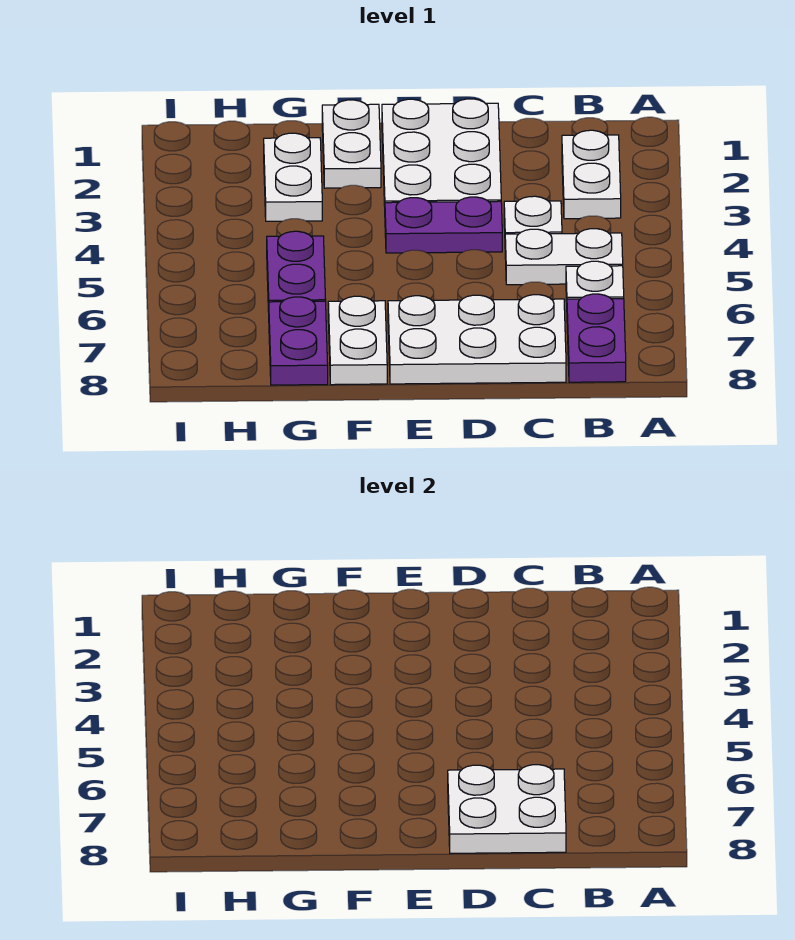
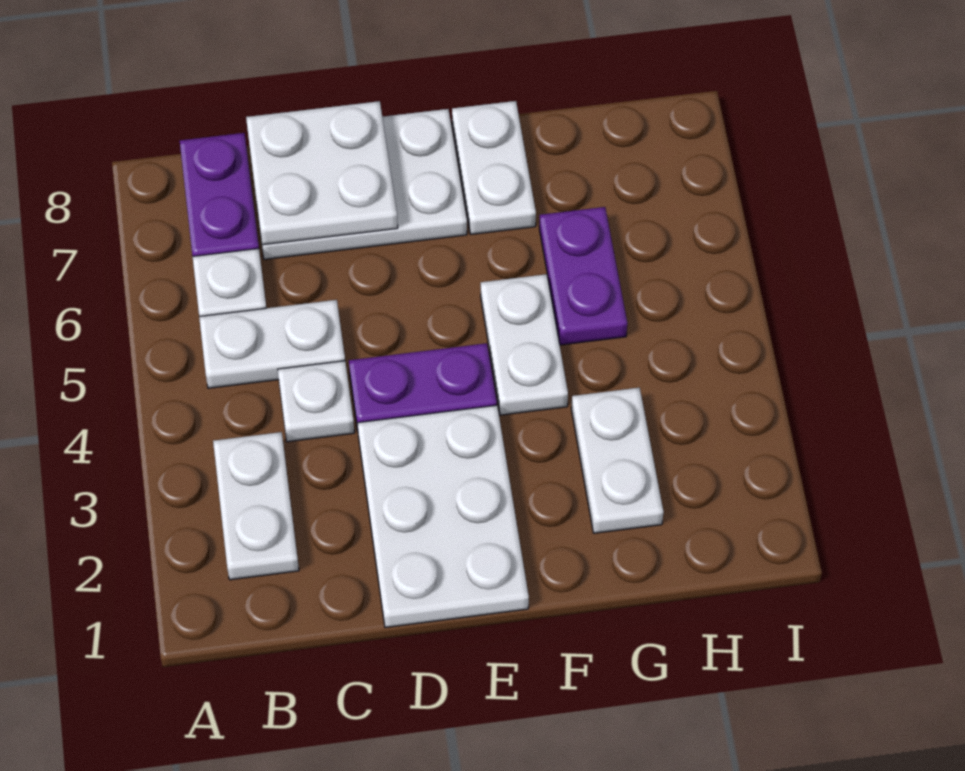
white 1x2 plate [322,100,381,188] -> white 1x2 plate moved to [481,274,568,415]
purple 1x2 plate [269,297,328,385] -> none

